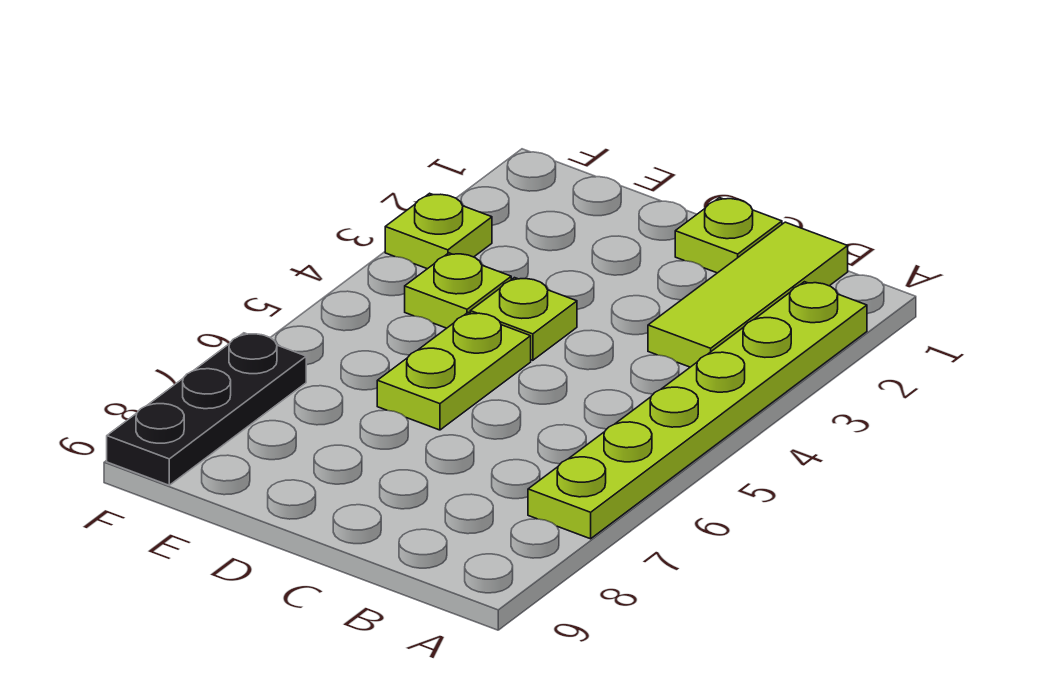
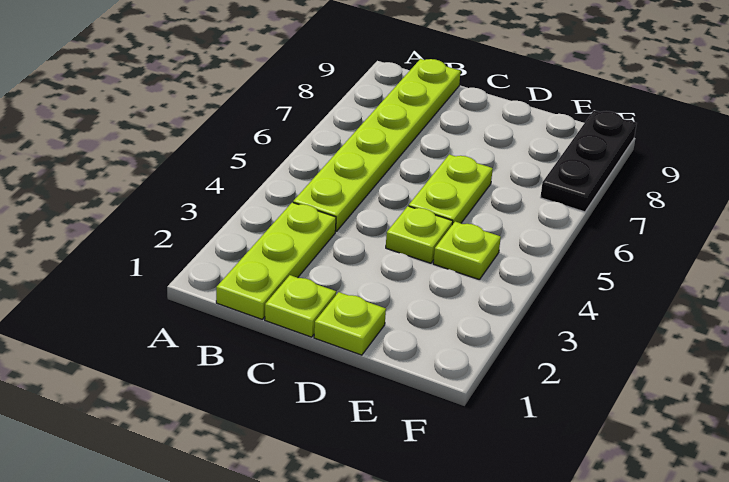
lime 1x6 plate [528,282,867,539] -> lime 1x6 plate moved to [293,59,461,231]
lime 1x3 tile [648,222,848,367] -> lime 1x3 plate [216,202,336,319]
lime 1x1 plate [385,193,492,269] -> lime 1x1 plate moved to [314,292,386,355]

